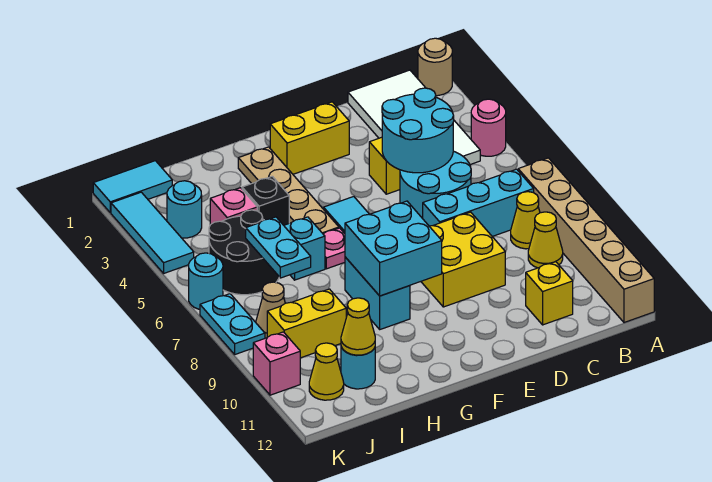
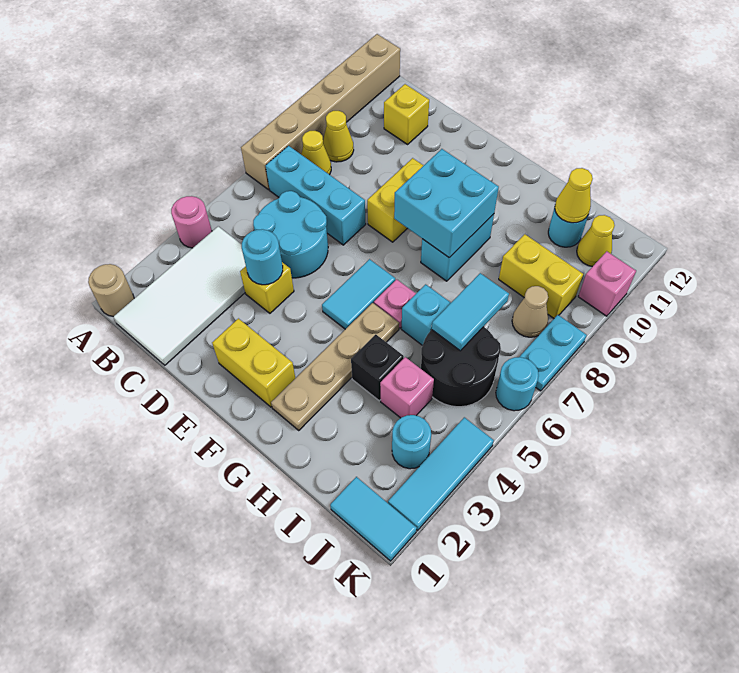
cyan 2x2 round brick [382,88,454,173] -> cyan 1x1 round brick [242,229,283,285]
yellow 2x2 brick [421,212,505,307] -> yellow 1x2 brick [367,158,424,242]
cyan 1x2 plate [246,217,311,278] -> cyan 1x2 tile [432,273,509,351]

